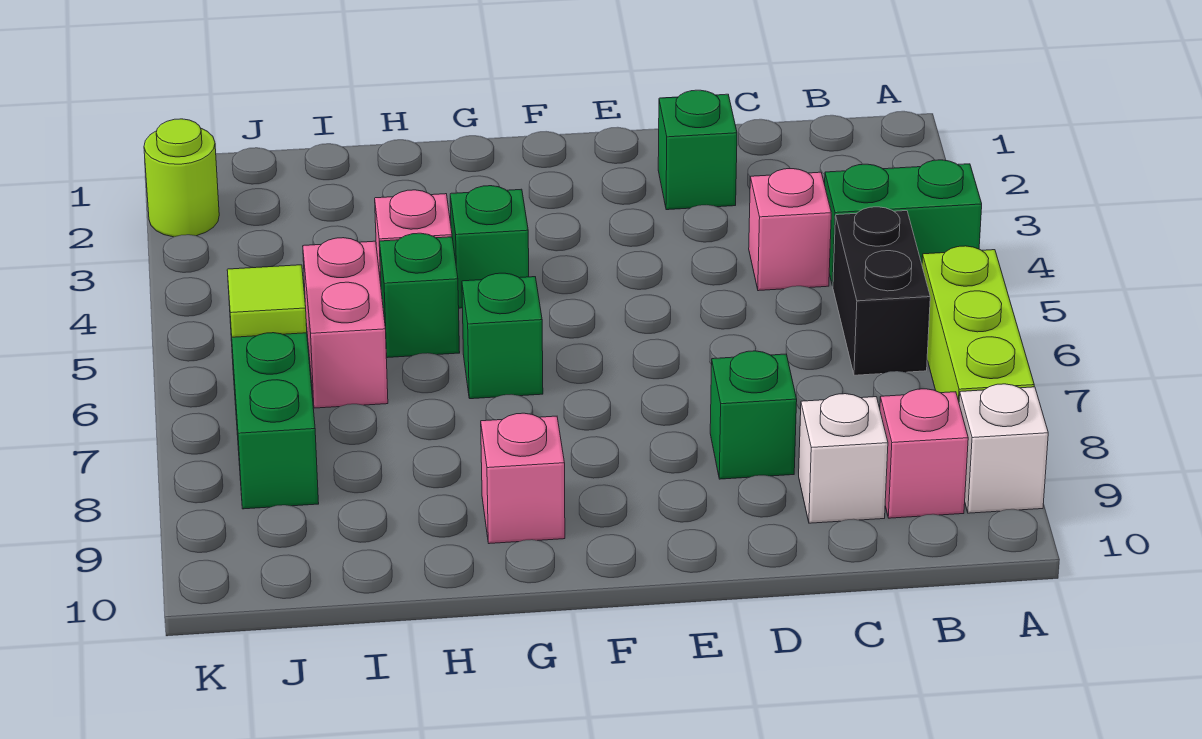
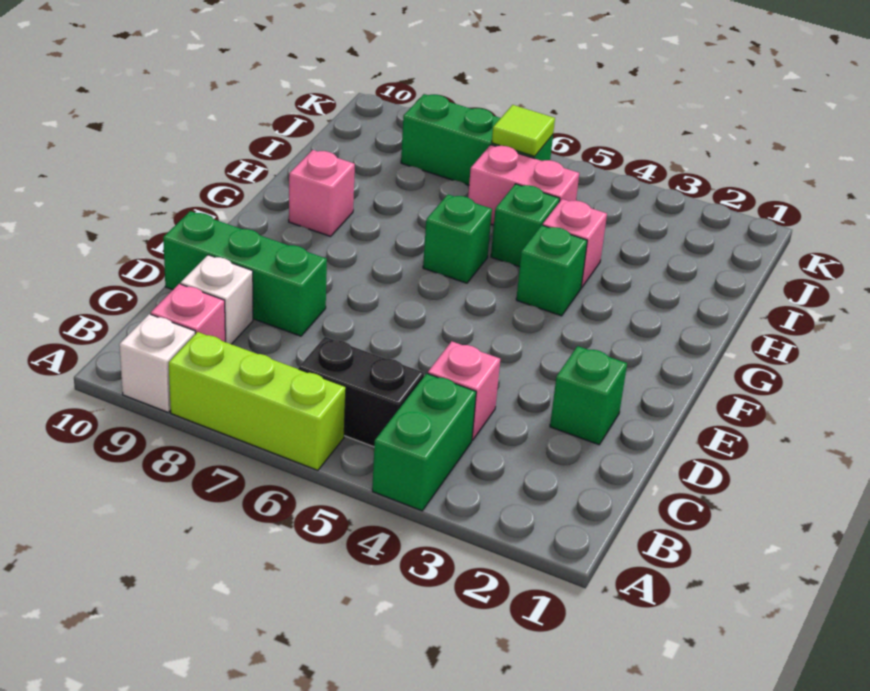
green 1x1 brick [710,351,797,479] -> green 1x3 brick [163,211,327,336]
lime 1x1 round brick [144,119,219,237] -> none

